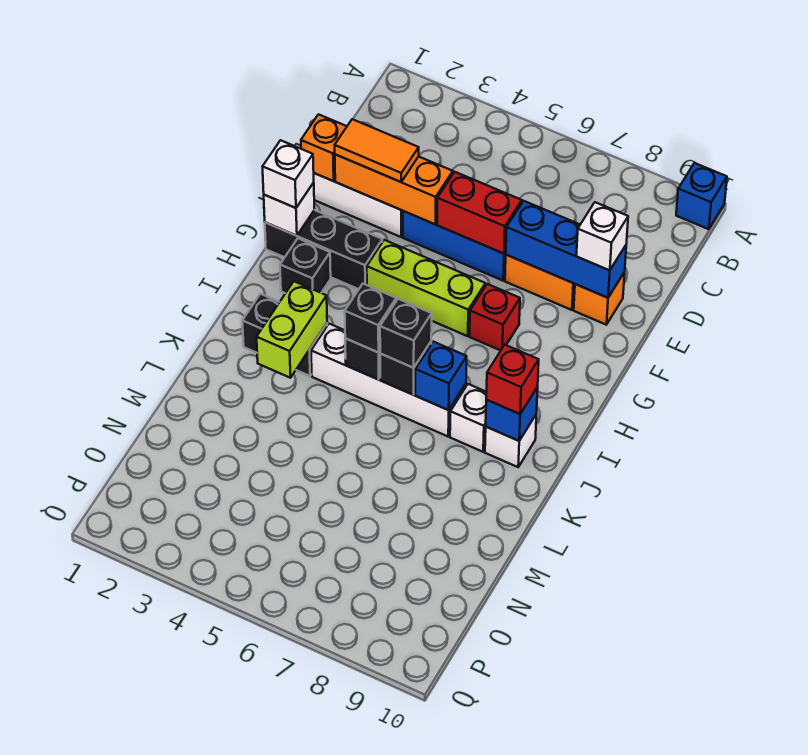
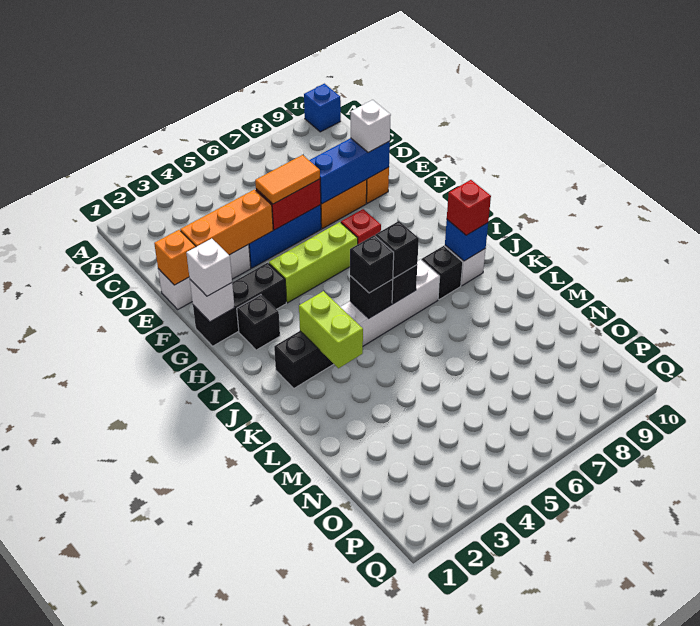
orange 1x2 tile [335,119,419,182] -> orange 1x2 tile moved to [255,155,320,204]
blue 1x1 brick [415,342,467,410] -> none
white 1x1 brick [450,384,487,452] -> black 1x1 brick [422,246,463,300]

